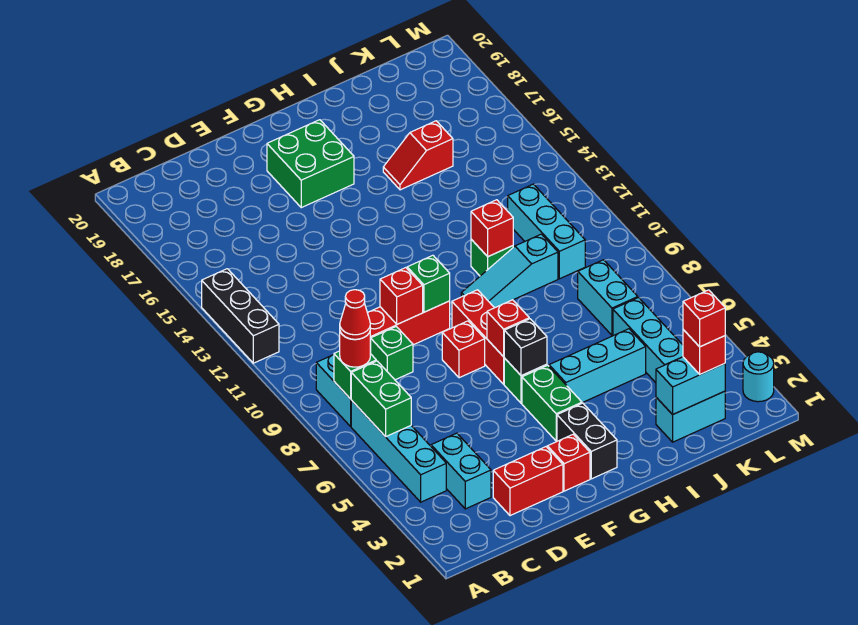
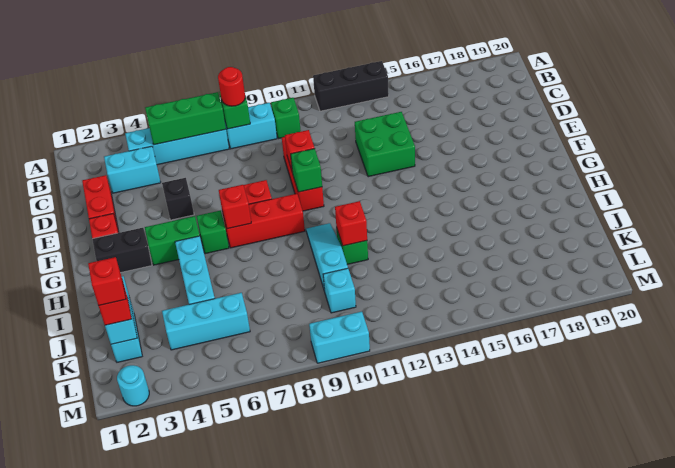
green 1x2 brick [351,361,411,437] -> green 1x3 brick [145,92,226,145]
red 1x1 cone [340,290,370,339] -> none
green 1x1 brick [370,327,413,380] -> green 1x1 brick moved to [271,98,301,139]
green 2x2 brick [267,120,354,208] -> green 2x2 brick moved to [355,112,415,177]
black 1x1 brick [504,319,547,376] -> black 1x1 brick moved to [162,178,194,220]
red 1x2 slope [383,121,453,190] -> none
cyan 1x2 brick [578,260,638,335] -> cyan 1x2 brick moved to [309,312,370,363]
cyan 1x3 brick [508,184,585,279] -> cyan 1x1 brick [323,268,356,313]

